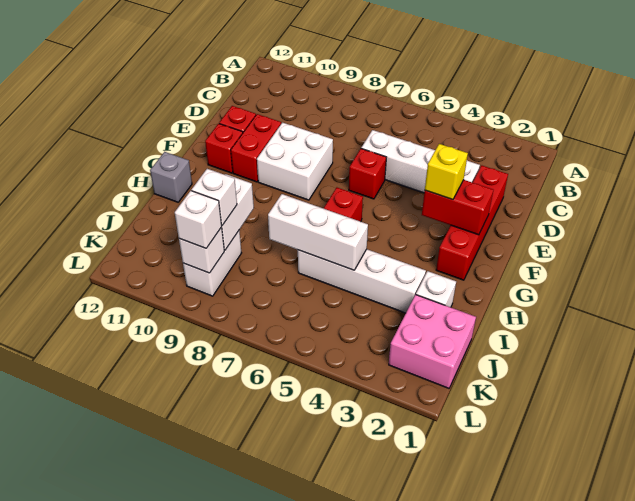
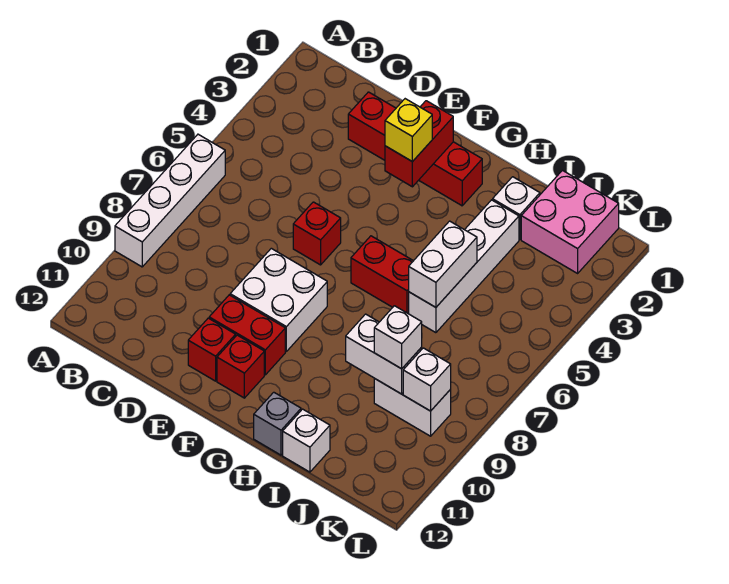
white 1x4 brick [361,130,480,193] -> white 1x4 brick moved to [115,134,225,267]
white 1x3 brick [268,194,368,270] -> white 1x2 brick [409,221,477,307]
white 1x1 brick [175,191,222,248] -> white 1x1 brick moved to [283,409,330,472]

